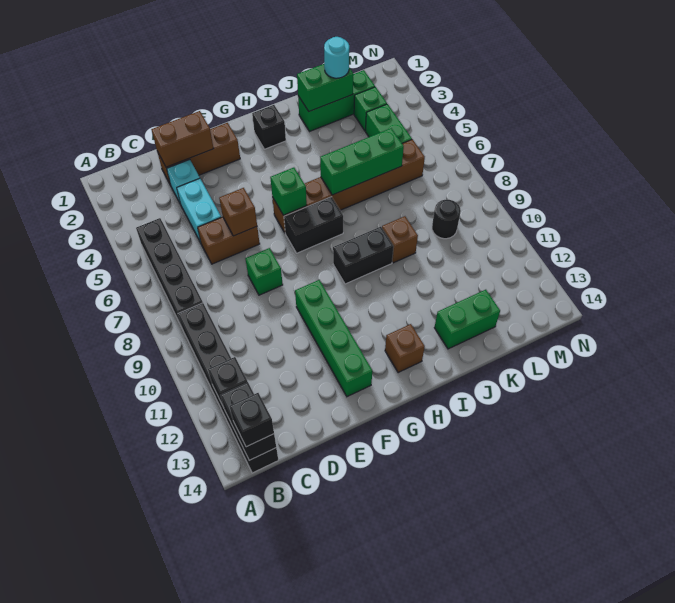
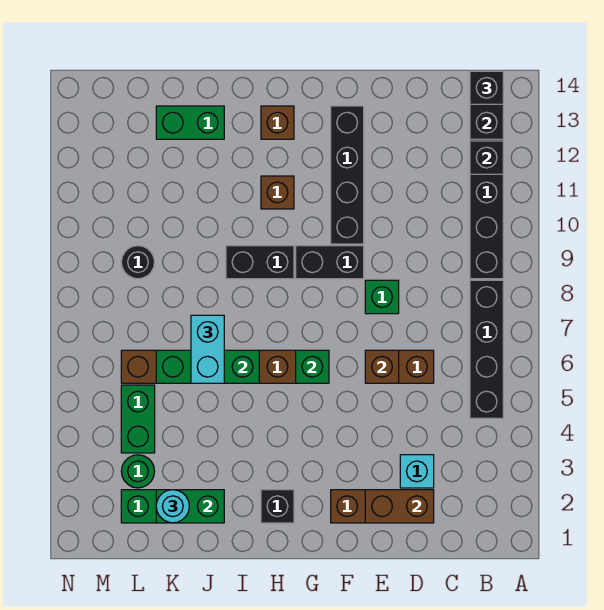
cyan 1x2 brick [177,178,221,243] -> cyan 1x2 brick moved to [191,315,224,383]
green 1x4 brick [295,280,372,397] -> black 1x4 brick [331,106,364,244]
black 1x2 brick [284,197,343,253] -> black 1x2 brick moved to [296,246,364,279]
brown 1x1 brick [382,216,418,263] -> brown 1x1 brick moved to [261,176,294,209]
green 1x1 brick [354,87,387,131] -> green 1x1 round brick [121,455,155,488]

